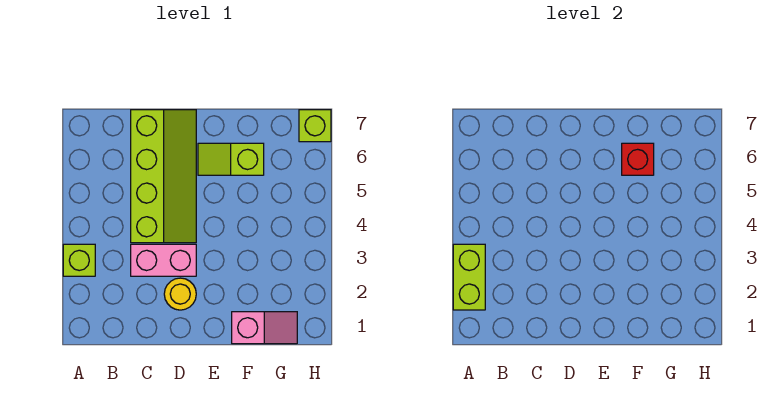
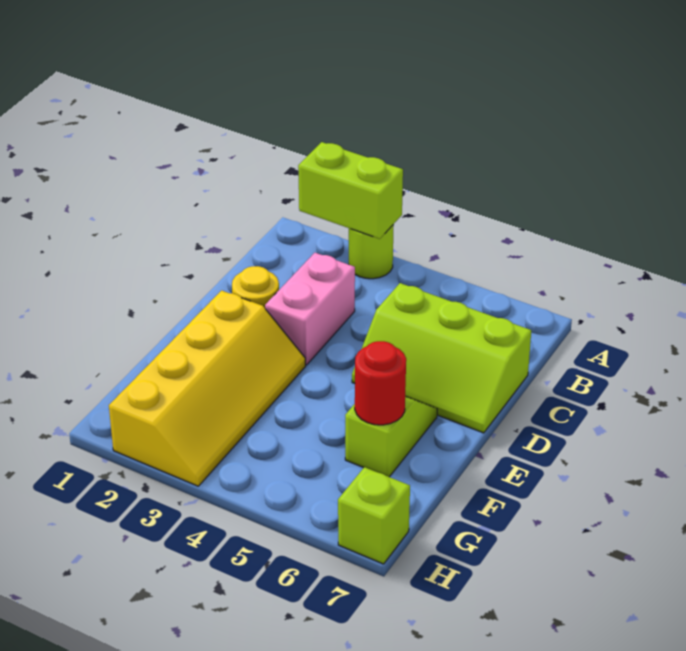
lime 1x1 brick [63,244,95,276] -> lime 1x1 round brick [349,224,394,279]
lime 2x4 slope [131,110,196,243] -> lime 2x3 slope [352,283,531,433]
none -> yellow 2x4 slope [109,290,306,486]
pink 1x2 slope [232,312,297,344] -> none
red 1x1 brick [622,143,654,175] -> red 1x1 round brick [355,341,406,425]

